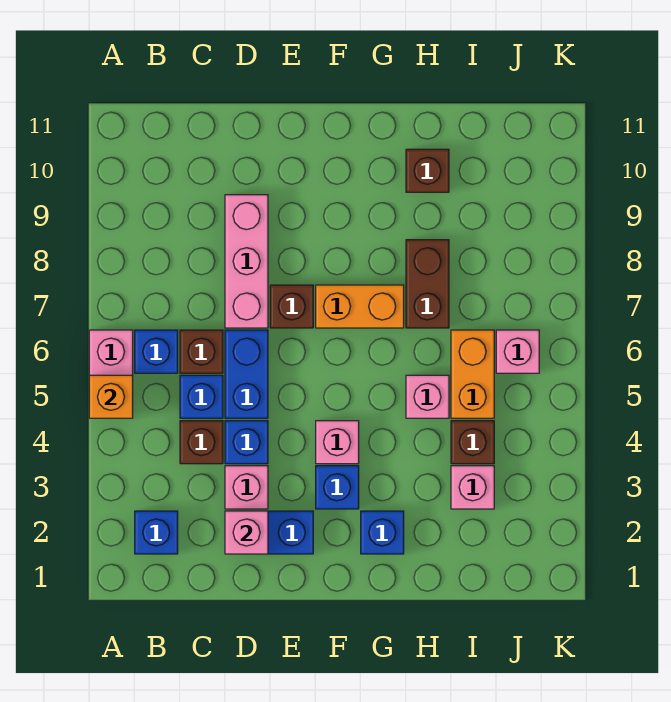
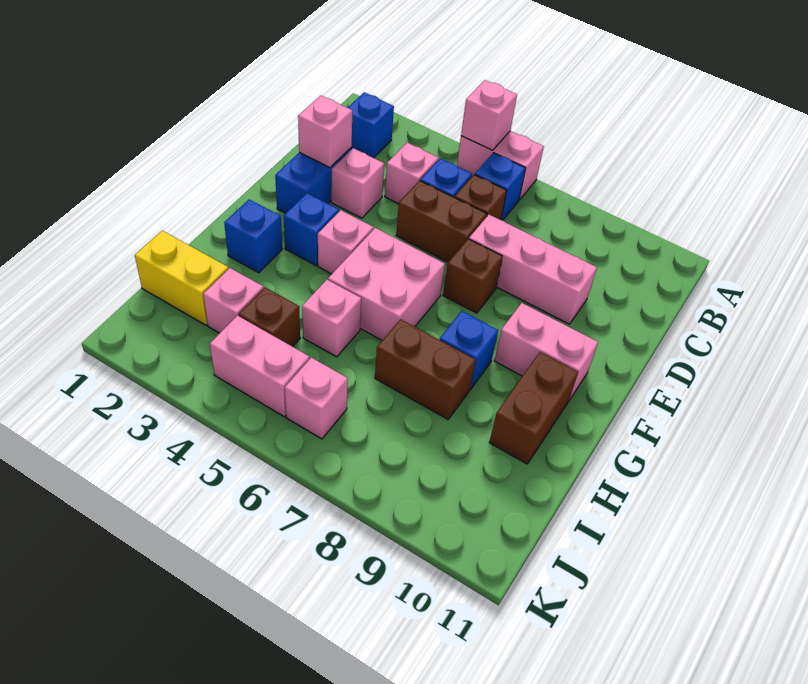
orange 1x1 brick [89,375,133,418] -> pink 1x1 brick [461,80,517,150]
brown 1x1 brick [180,421,223,464] -> pink 1x1 brick [385,143,438,204]
blue 1x1 brick [225,421,268,464] -> blue 1x1 brick moved to [440,311,498,389]
blue 1x2 brick [225,330,268,418] -> brown 1x2 brick [396,181,487,262]
none -> pink 2x2 brick [328,228,445,340]
orange 1x2 brick [316,285,404,328] -> none
none -> pink 1x2 brick [494,303,598,400]
brown 1x1 brick [406,149,449,192] -> brown 1x2 brick [489,352,578,464]
none -> yellow 1x2 brick [135,231,228,325]
orange 1x2 brick [451,330,494,418] -> none
none -> pink 1x2 brick [210,315,309,417]

